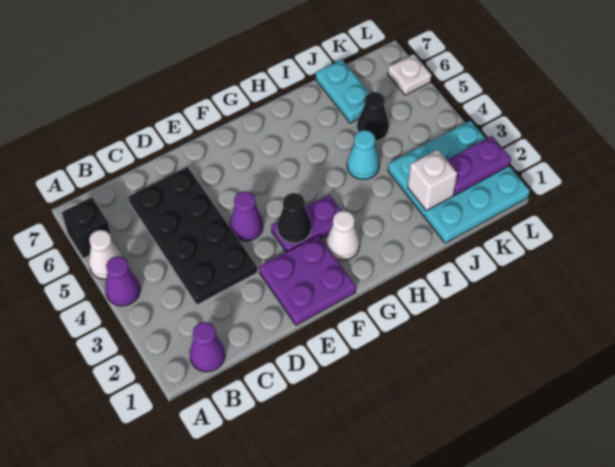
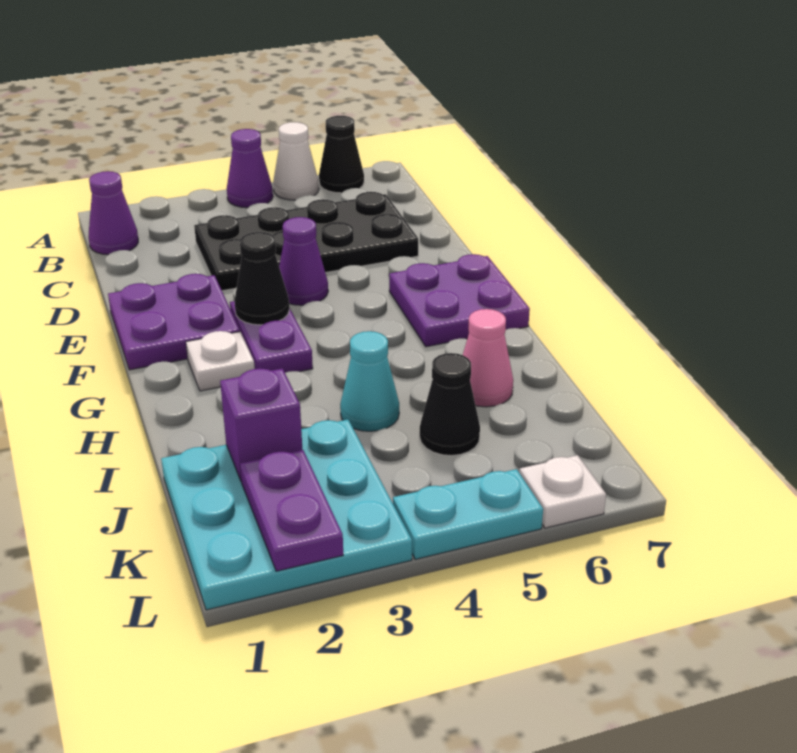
black 1x1 brick [62,197,112,259] -> black 1x1 cone [319,116,364,193]
none -> purple 2x2 plate [389,254,530,347]
white 1x1 cone [326,211,360,260] -> white 1x1 plate [186,331,255,391]
none -> pink 1x1 cone [463,309,513,407]
white 1x1 brick [408,150,457,211] -> purple 1x1 brick [220,368,302,482]
cyan 1x2 plate [316,59,369,123] -> cyan 1x2 plate moved to [393,469,543,560]

